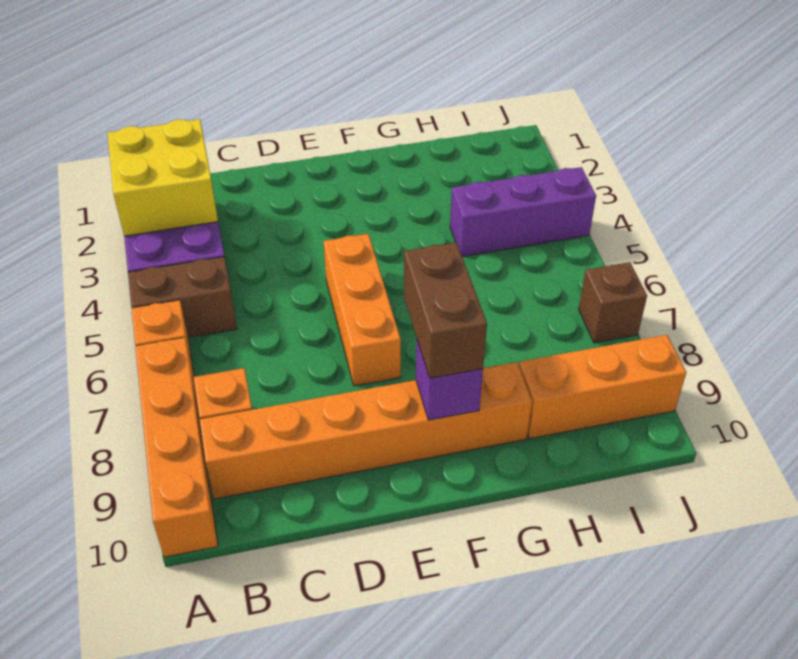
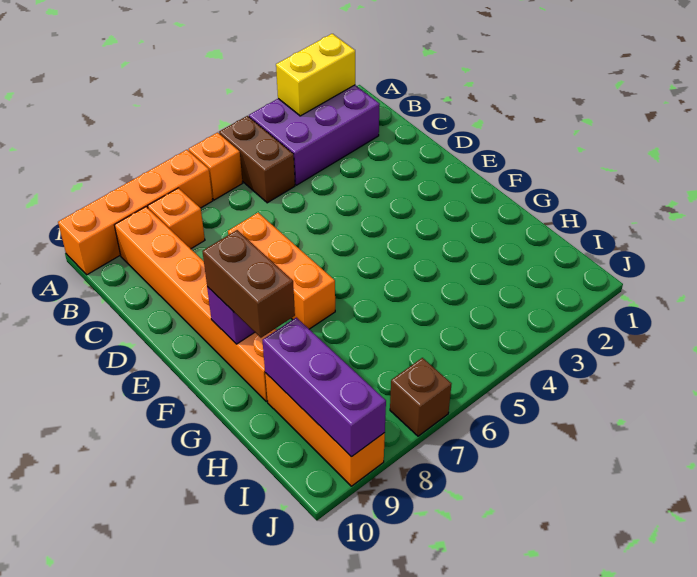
yellow 2x2 brick [108,119,218,236] -> yellow 1x2 brick [276,34,355,116]
orange 1x3 brick [324,234,401,386] -> orange 1x3 brick turned to [228,213,335,329]
brown 1x2 brick [404,242,487,378] -> brown 1x2 brick turned to [202,230,295,338]
purple 1x3 brick [450,167,596,256] -> purple 1x3 brick moved to [262,317,386,457]

